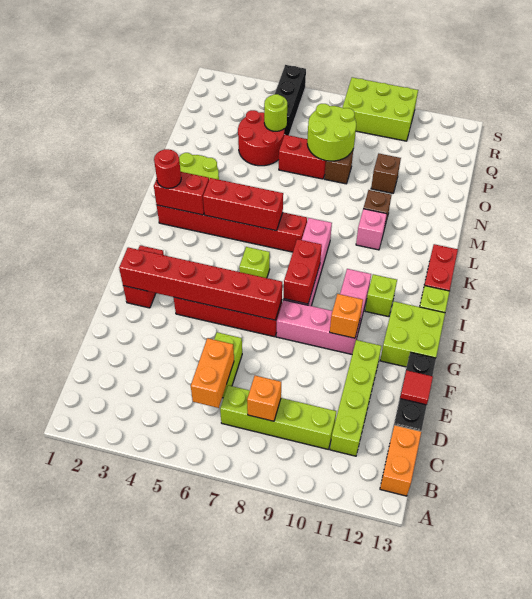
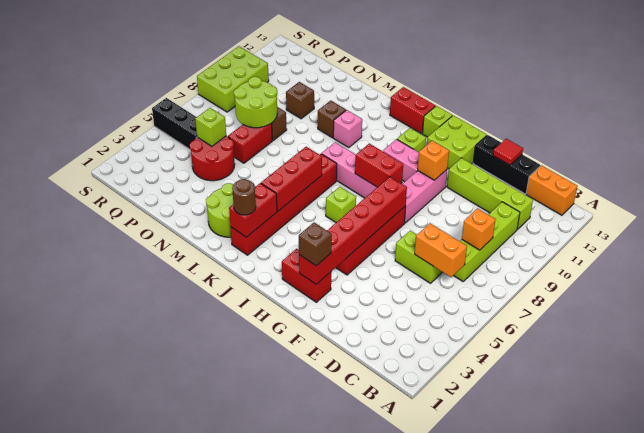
none -> brown 1x1 brick [299,223,332,266]
red 1x1 round brick [154,149,181,188] -> brown 1x1 round brick [232,179,256,215]
lime 1x1 round brick [264,94,287,131] -> lime 1x1 brick [195,108,226,146]

